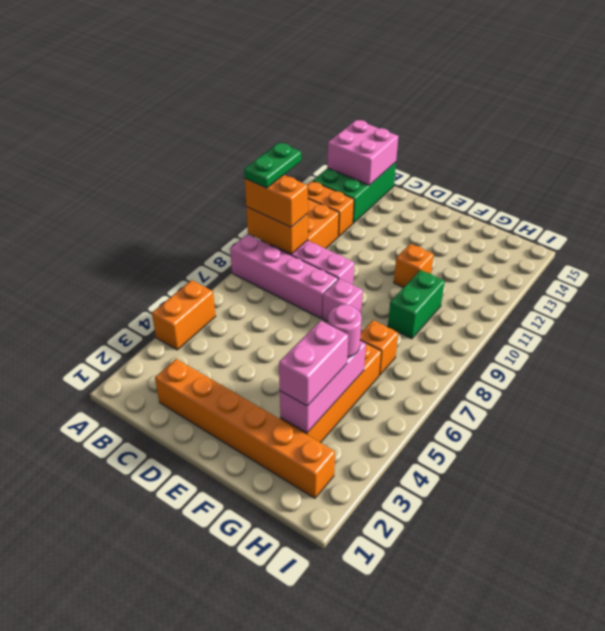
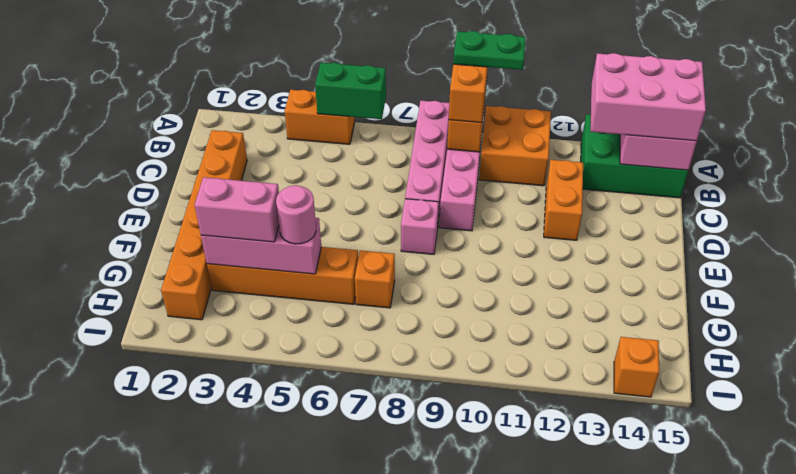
orange 1x2 brick [308,181,354,236] -> orange 1x2 brick moved to [544,160,583,240]
none -> pink 2x3 brick [591,53,706,141]
orange 1x1 brick [394,244,434,288] -> orange 1x1 brick moved to [614,337,659,397]
green 1x2 brick [388,270,445,339] -> green 1x2 brick moved to [315,63,386,119]

